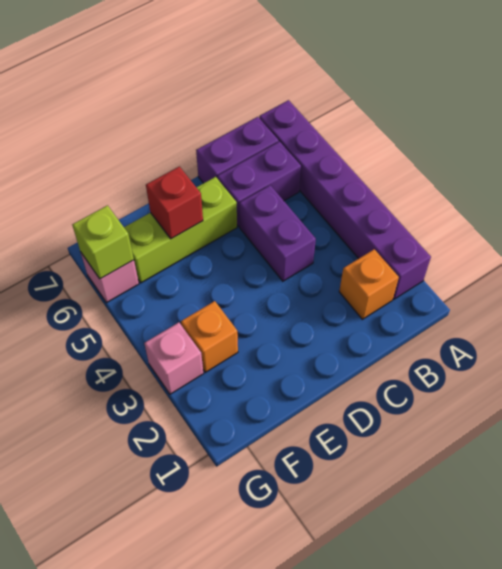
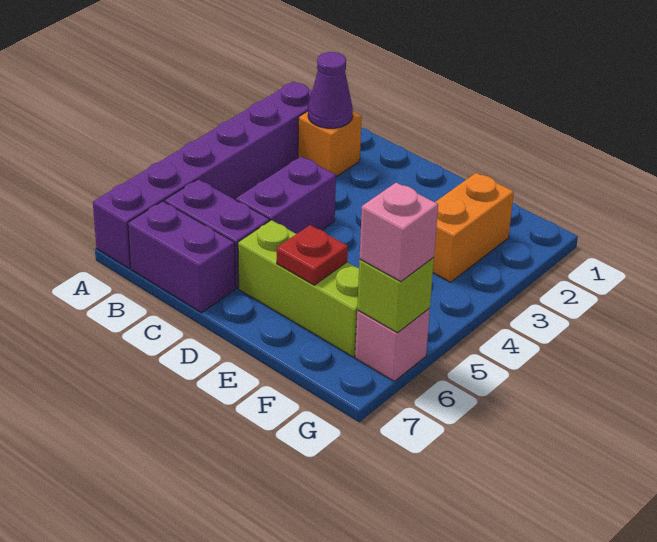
none -> purple 1x1 cone [308,52,353,128]
red 1x1 brick [146,167,203,239] -> red 1x1 plate [277,225,348,285]
orange 1x1 brick [181,301,238,373] -> orange 1x2 brick [433,173,514,282]
pink 1x1 brick [144,322,203,394] -> pink 1x1 brick moved to [360,183,438,281]

